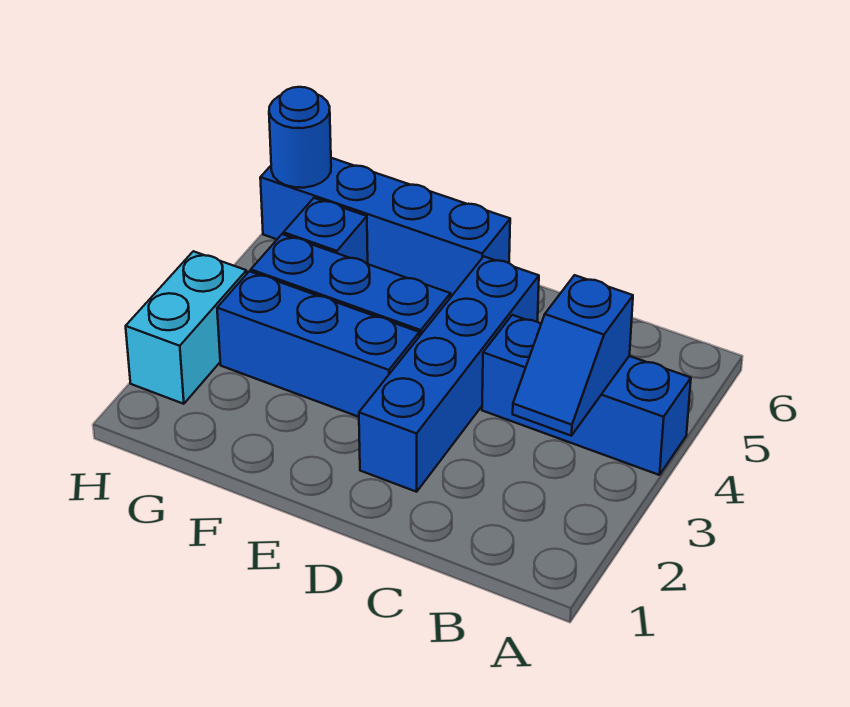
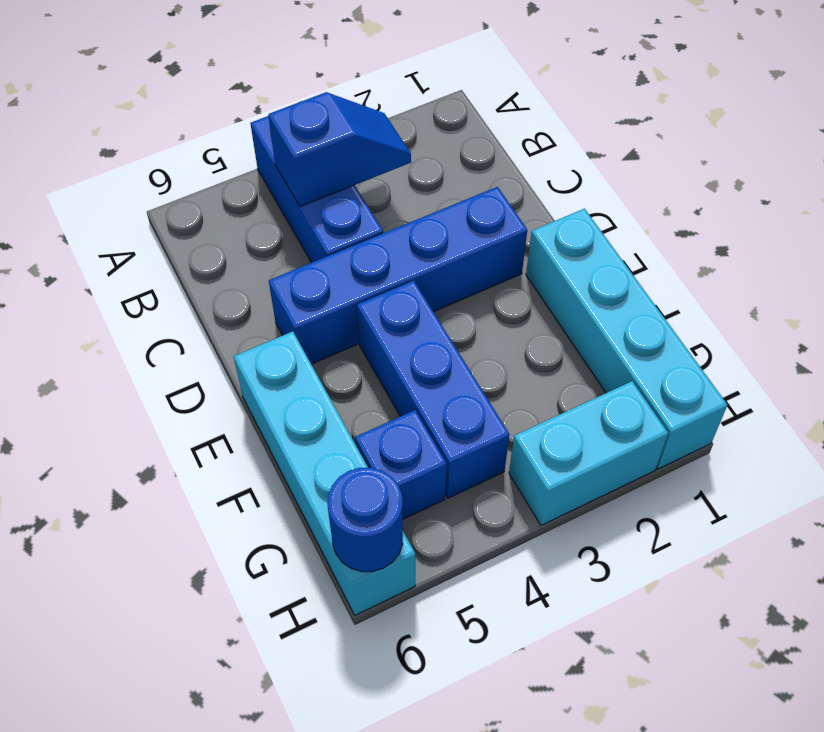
none -> cyan 1x4 brick [526,209,728,469]
blue 1x3 brick [217,271,419,417] -> none
blue 1x4 brick [260,158,510,298] -> cyan 1x4 brick [234,331,415,615]

